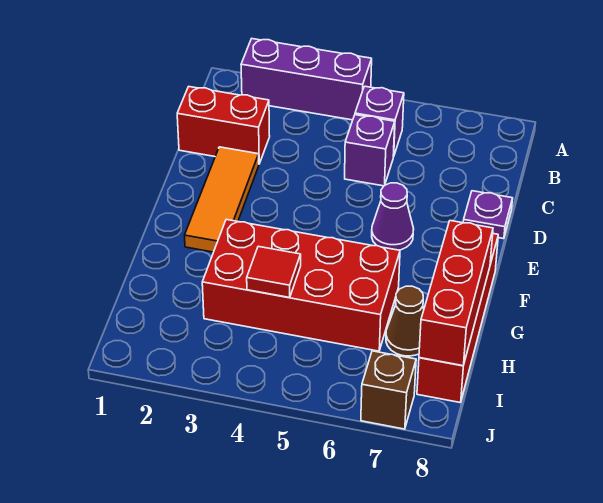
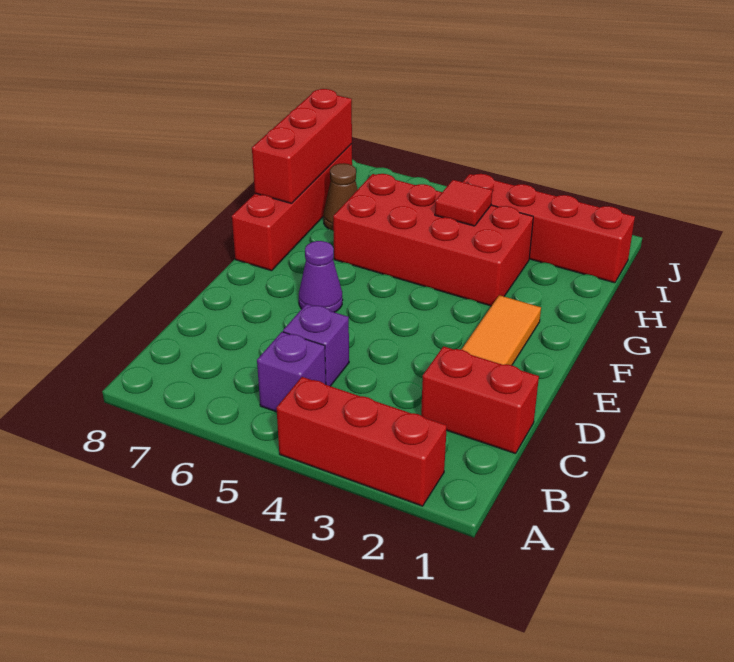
purple 1x3 brick [241,39,372,120] -> red 1x3 brick [277,377,447,506]
purple 1x1 plate [463,191,513,239] -> none
none -> red 1x4 brick [463,174,635,283]
brown 1x1 brick [361,351,416,429] -> none

